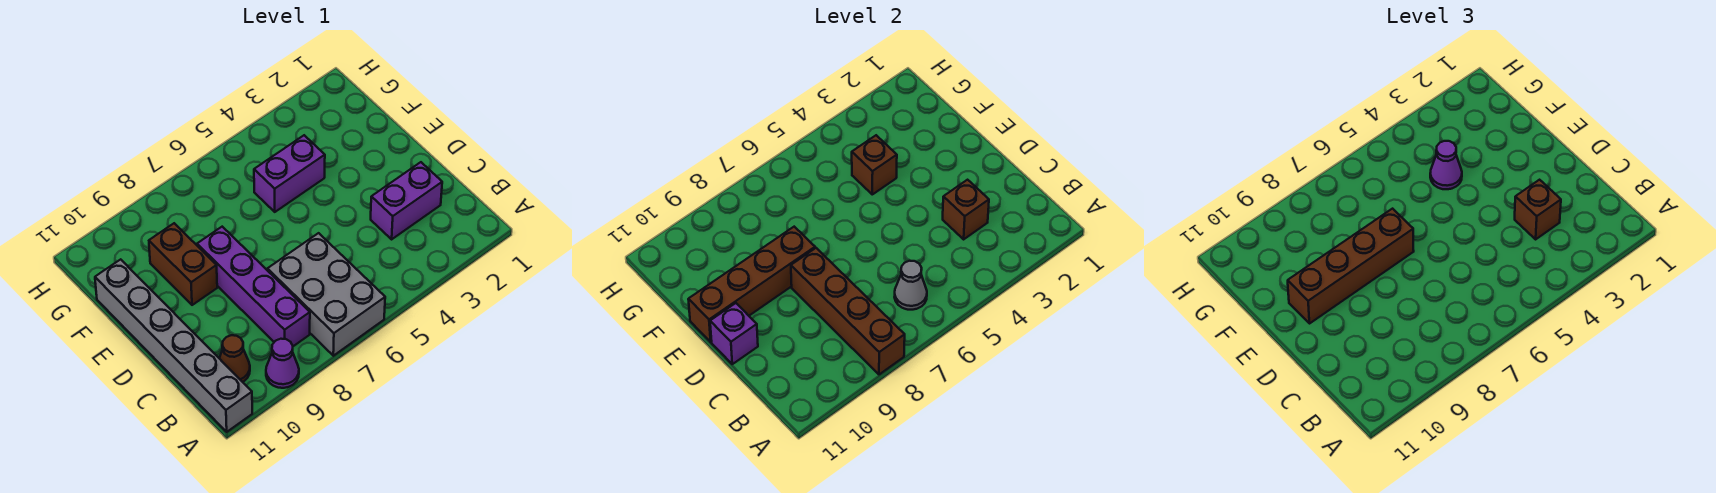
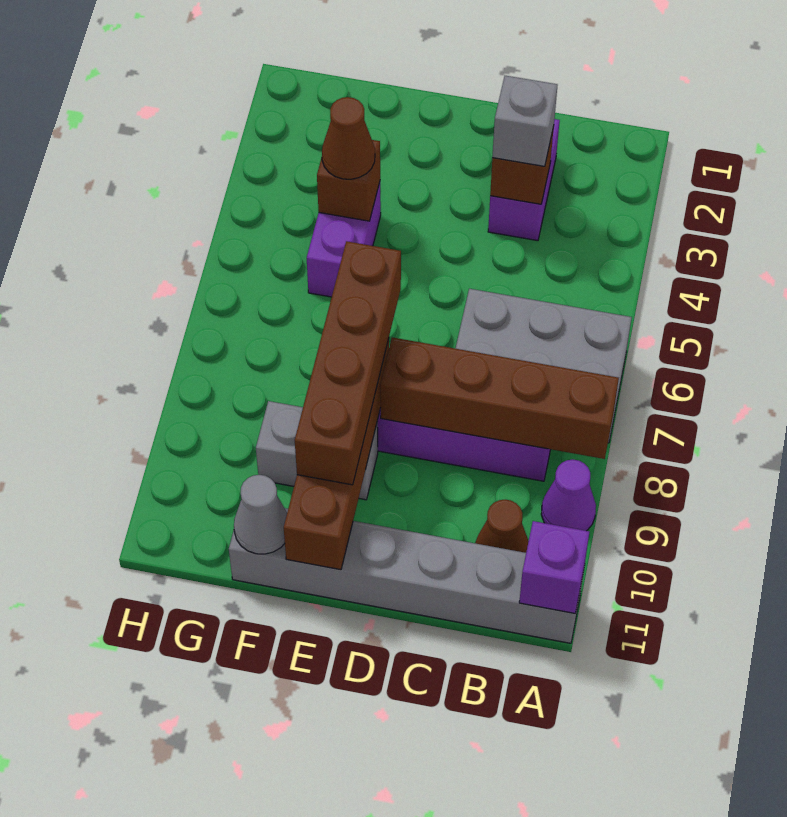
grey 1x1 cone [895,261,927,310] -> grey 1x1 cone moved to [234,475,287,554]
brown 1x1 brick [1515,180,1561,239] -> grey 1x1 brick [492,76,557,166]
purple 1x1 brick [710,303,758,364] -> purple 1x1 brick moved to [519,521,589,613]
brown 1x2 brick [149,223,217,305] -> grey 1x2 brick [256,401,378,500]
purple 1x1 cone [1430,141,1462,189] -> brown 1x1 cone [322,97,375,179]

